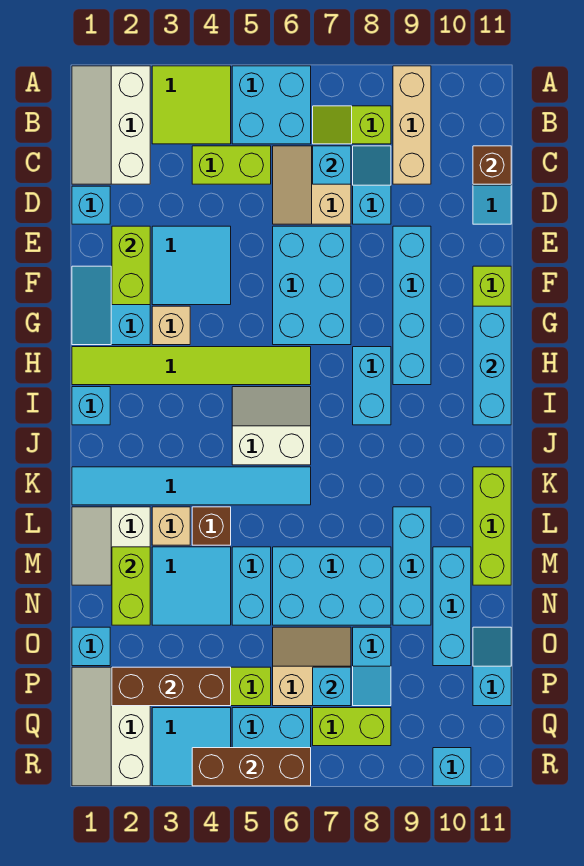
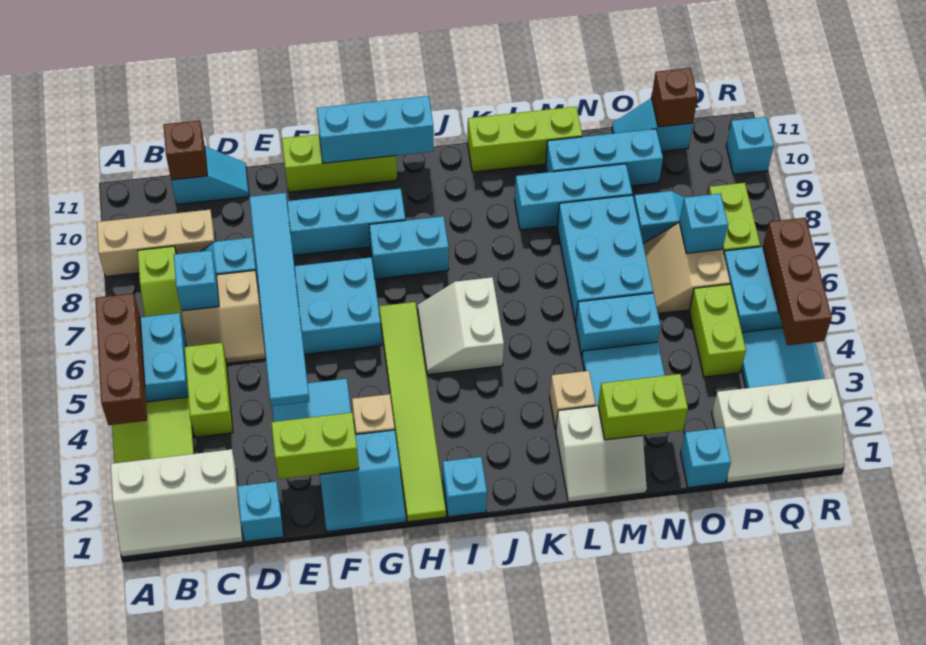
cyan 1x6 tile [72,467,311,505] -> cyan 1x6 tile moved to [249,193,309,406]
brown 1x1 brick [192,507,231,545] -> brown 1x1 brick moved to [652,68,698,127]
brown 1x3 brick [112,667,231,706] -> brown 1x3 brick moved to [95,293,147,425]

